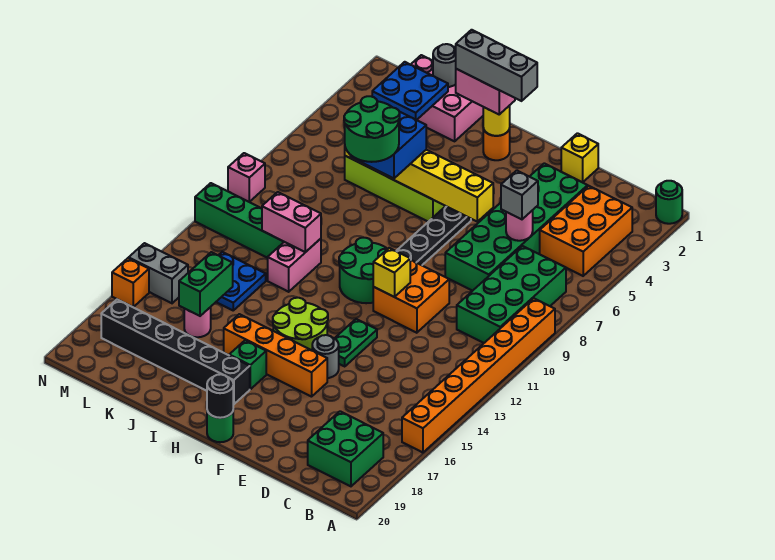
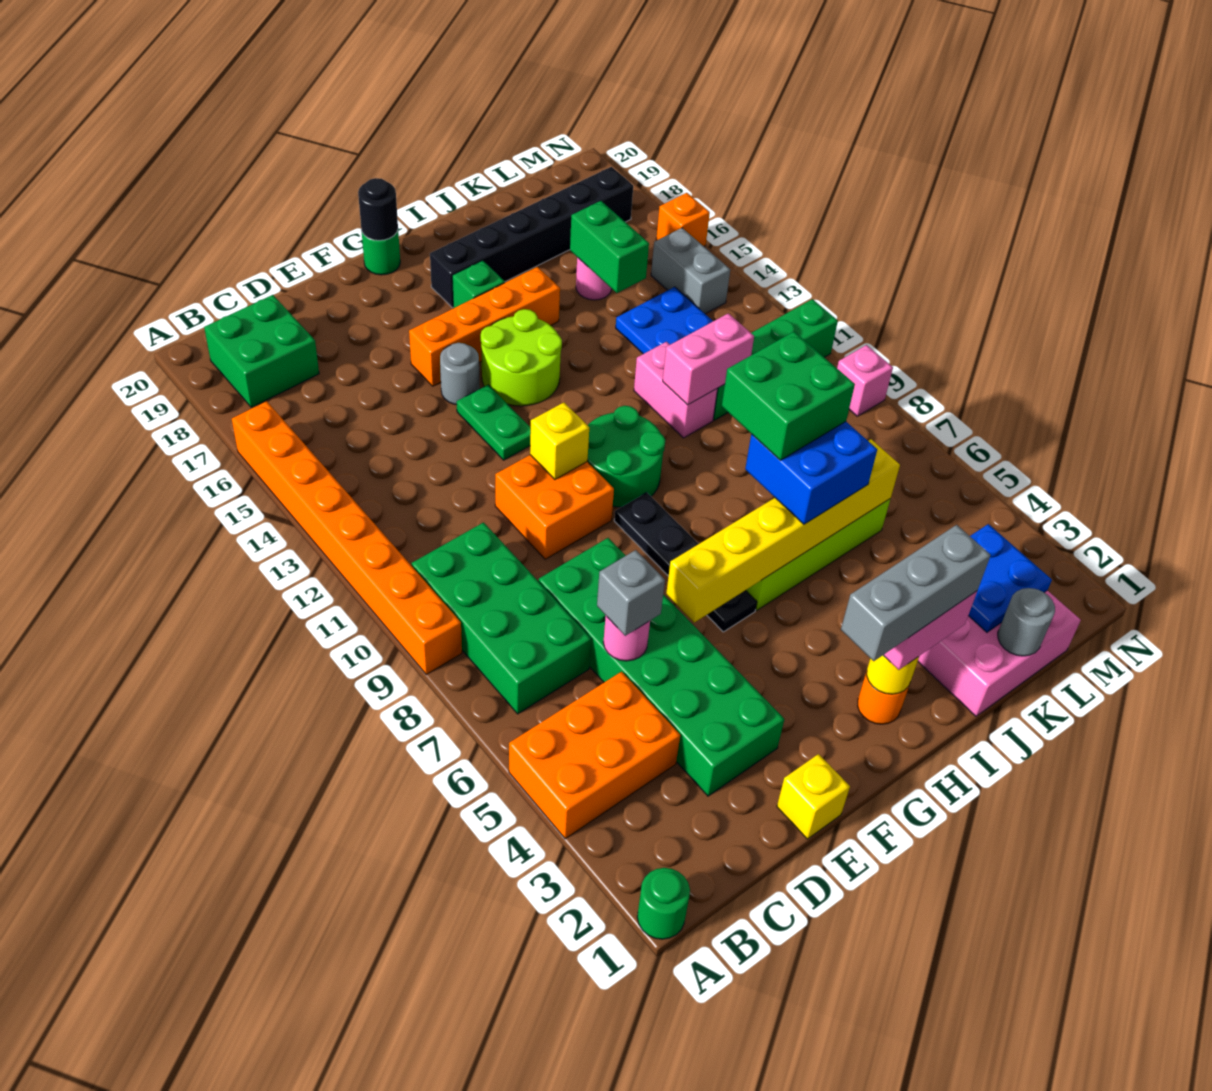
orange 2x3 brick [540,186,632,276] -> orange 2x3 brick turned to [509,672,680,839]
green 2x2 round brick [344,96,400,162] -> green 2x2 brick [722,332,855,460]
grey 1x2 brick [129,243,188,303] -> grey 1x2 brick turned to [651,228,730,314]

